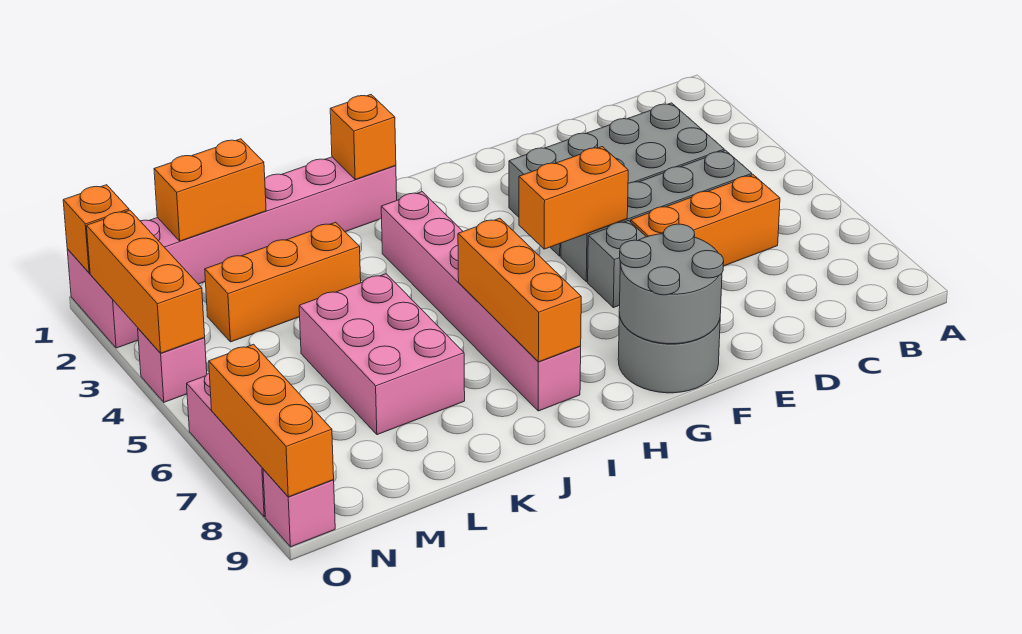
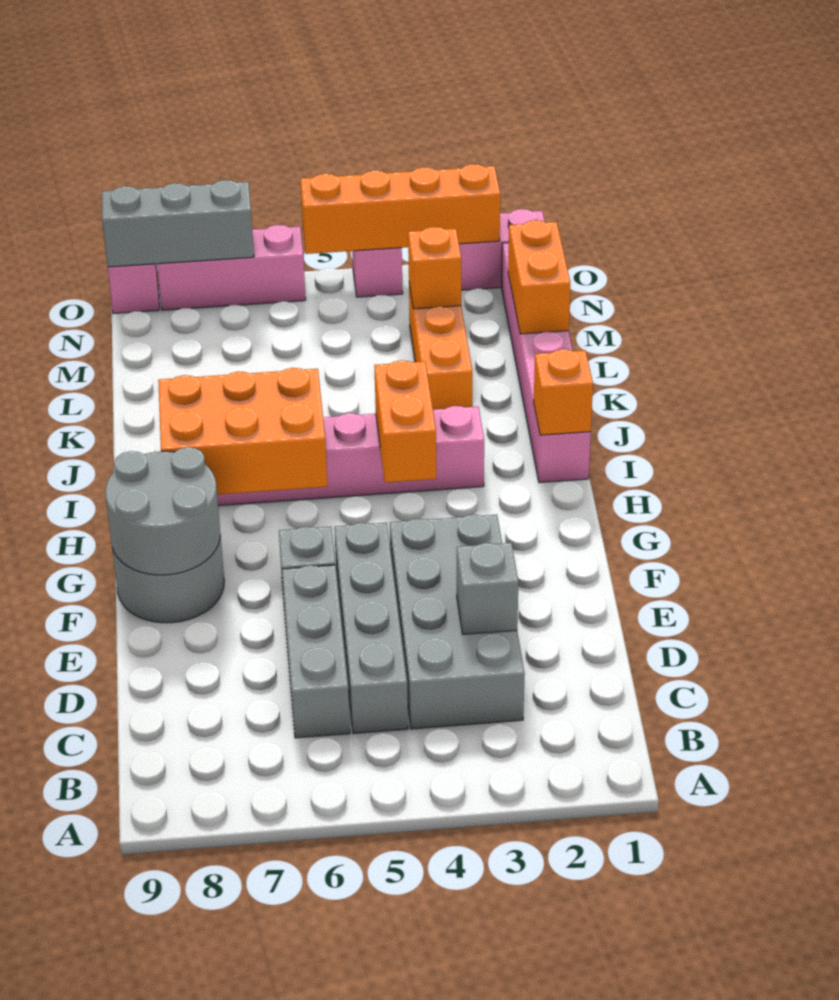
orange 1x3 brick [631,175,780,266] -> grey 1x3 brick [282,565,350,738]
none -> grey 1x1 brick [457,543,518,634]
orange 1x2 brick [519,147,628,249] -> orange 1x2 brick moved to [374,360,436,483]
orange 1x3 brick [458,218,581,362] -> orange 2x3 brick [158,368,327,495]
pink 2x3 brick [299,274,465,435] -> none
orange 1x1 brick [63,185,129,273] -> orange 1x1 brick moved to [408,227,461,309]
orange 1x3 brick [87,210,205,353] -> orange 1x4 brick [301,164,500,254]
orange 1x3 brick [209,344,334,497] -> grey 1x3 brick [102,180,254,267]

